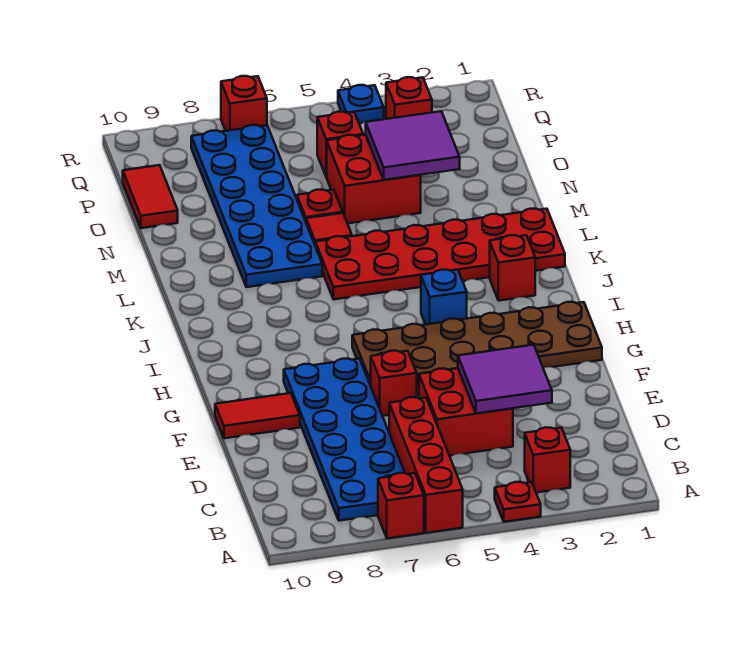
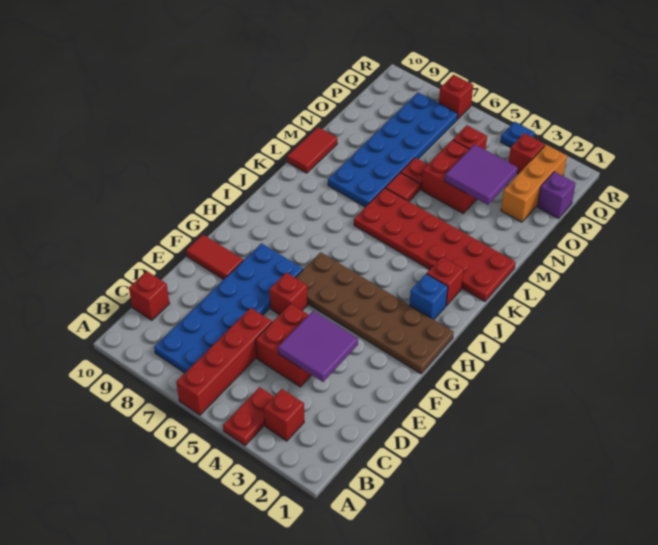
red 1x1 plate [495,482,541,522] -> red 1x2 plate [223,387,274,446]
red 1x1 brick [378,473,424,538] -> red 1x1 brick moved to [129,271,169,320]
blue 1x1 brick [421,270,467,324] -> blue 1x1 brick moved to [410,274,448,320]
none -> orange 1x3 brick [501,145,567,222]
red 1x2 tile [123,165,178,228] -> red 1x2 tile moved to [287,127,337,173]
none -> purple 1x1 brick [537,172,576,218]

